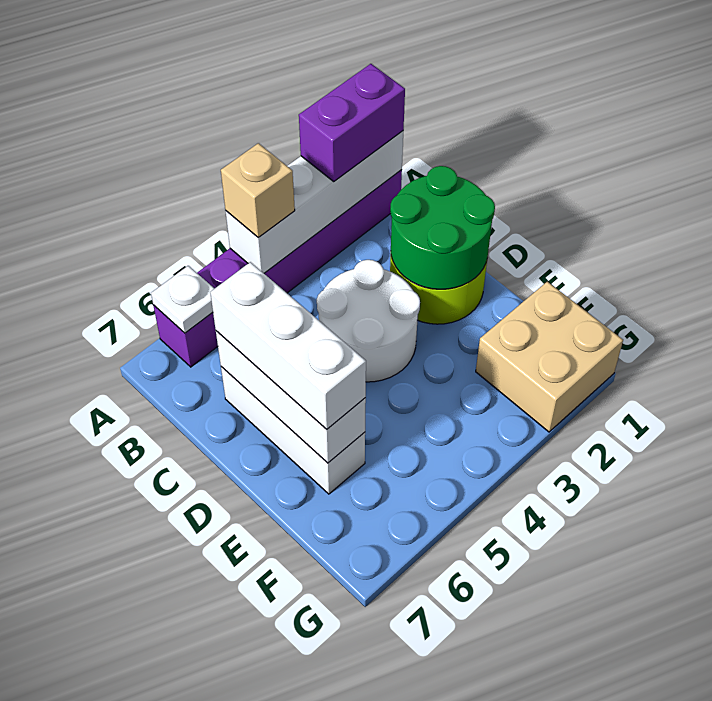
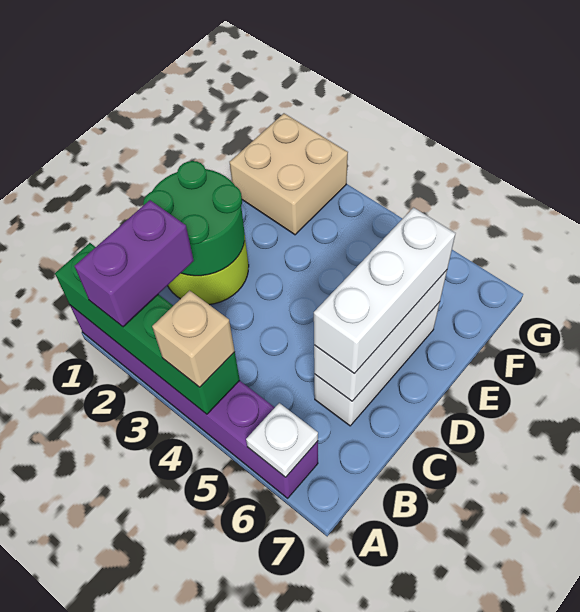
white 1x4 brick [226,131,403,273] -> green 1x4 brick [55,243,240,414]
purple 1x2 brick [299,64,405,181] -> purple 1x2 brick turned to [74,200,194,327]
white 2x2 round brick [317,260,420,382] -> none

